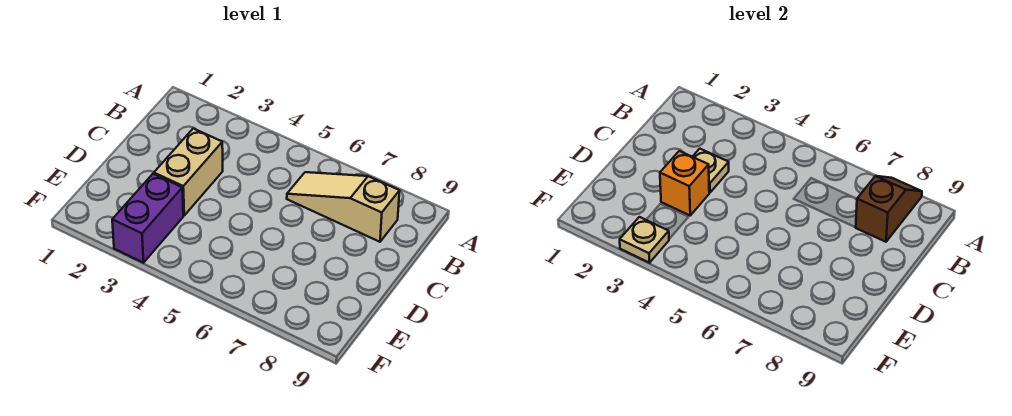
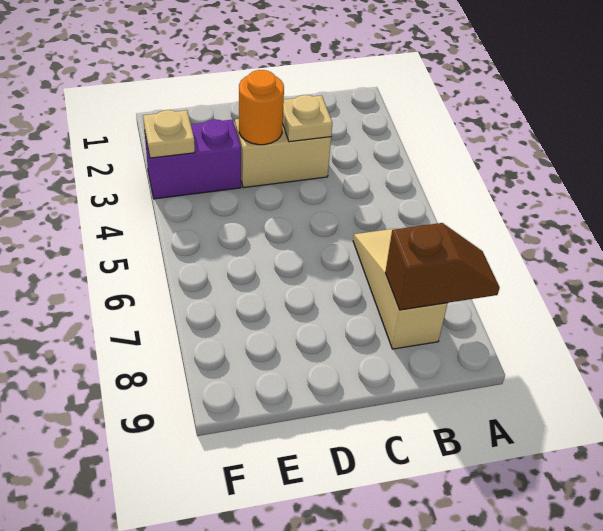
orange 1x1 brick [660,151,709,215] -> orange 1x1 round brick [239,70,284,145]

